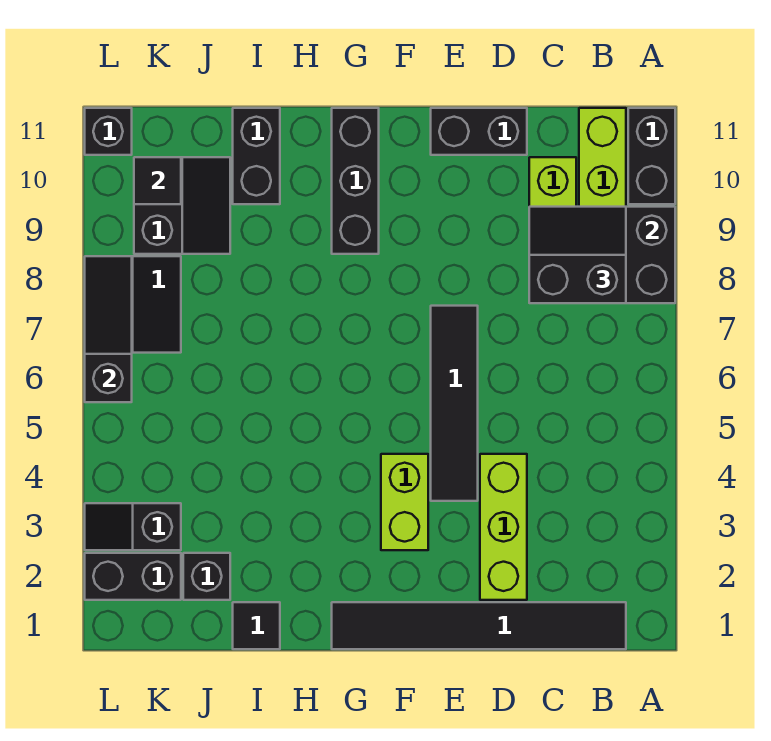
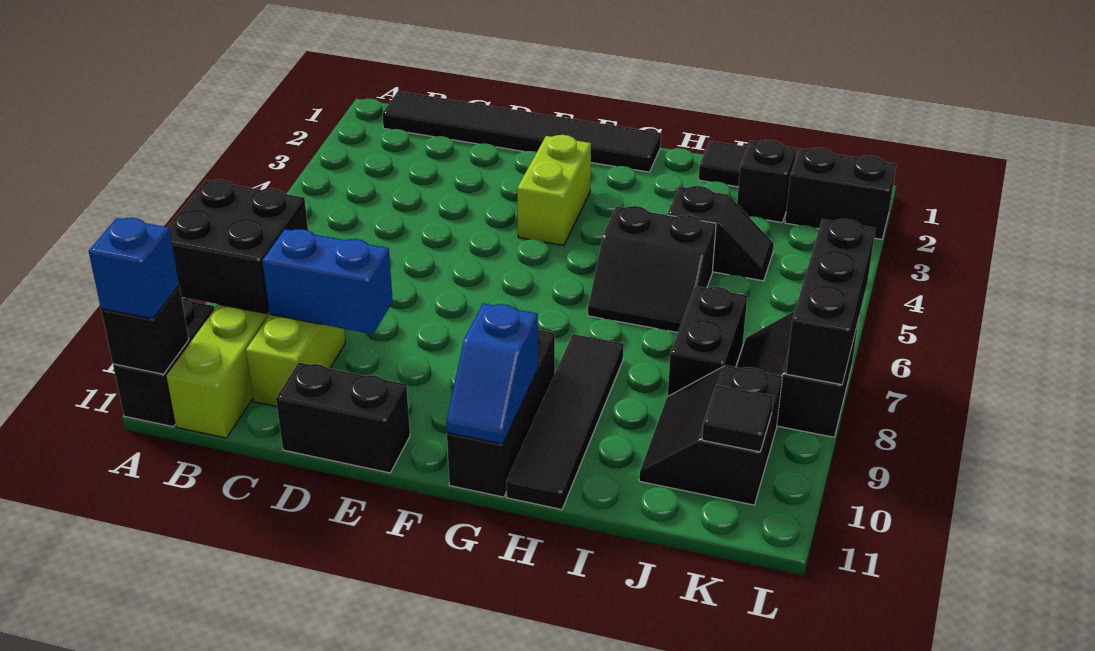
none -> blue 1x1 brick [89,218,179,319]
black 2x2 slope [529,207,626,303] -> black 2x2 slope moved to [588,206,716,333]
none -> blue 1x2 brick [262,229,393,334]
lime 1x3 brick [480,454,527,600] -> none
black 1x4 tile [431,306,478,501] -> black 1x4 tile moved to [506,334,624,510]
none -> blue 1x2 slope [446,303,538,444]
black 1x2 brick [233,108,280,204] -> black 1x2 brick moved to [668,286,747,396]
black 1x2 slope [85,503,181,550] -> black 1x2 slope moved to [668,186,774,281]
black 1x3 slope [85,256,132,402] -> black 1x3 brick [786,219,876,385]
black 1x1 brick [85,108,132,155] -> black 1x1 brick moved to [101,286,189,374]

